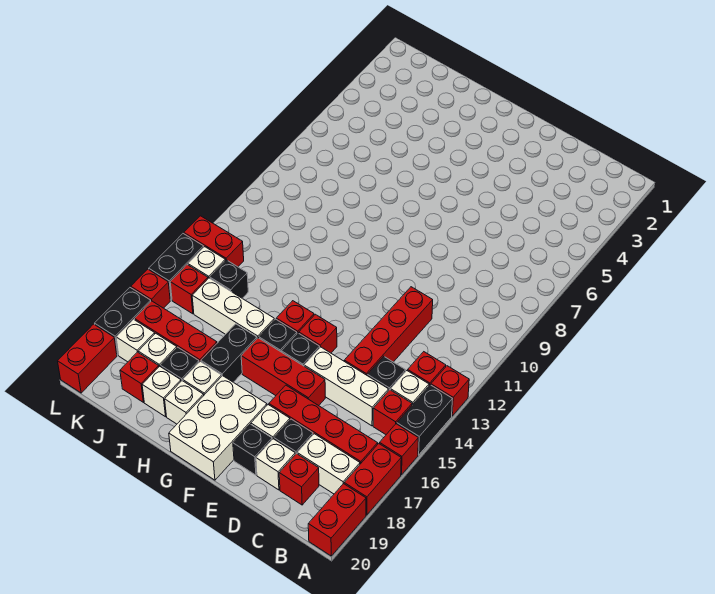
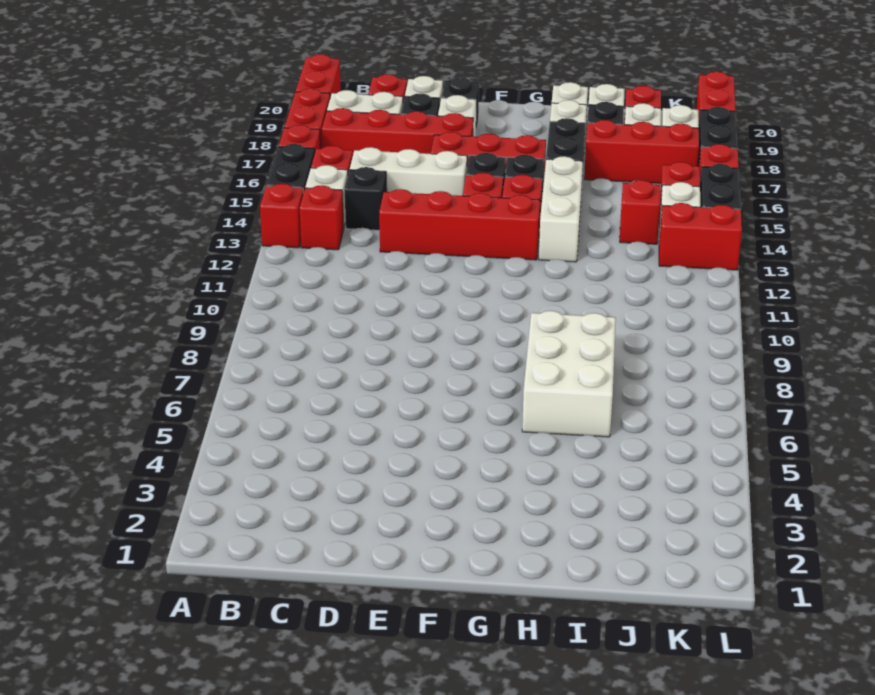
red 1x4 brick [344,287,433,375] -> red 1x4 brick turned to [379,189,540,260]
white 2x3 brick [169,376,267,480] -> white 2x3 brick moved to [522,311,616,437]
white 1x3 brick [192,278,274,338] -> white 1x3 brick turned to [539,156,583,262]
black 1x1 brick [210,260,248,298] -> red 1x1 brick [620,180,660,244]

